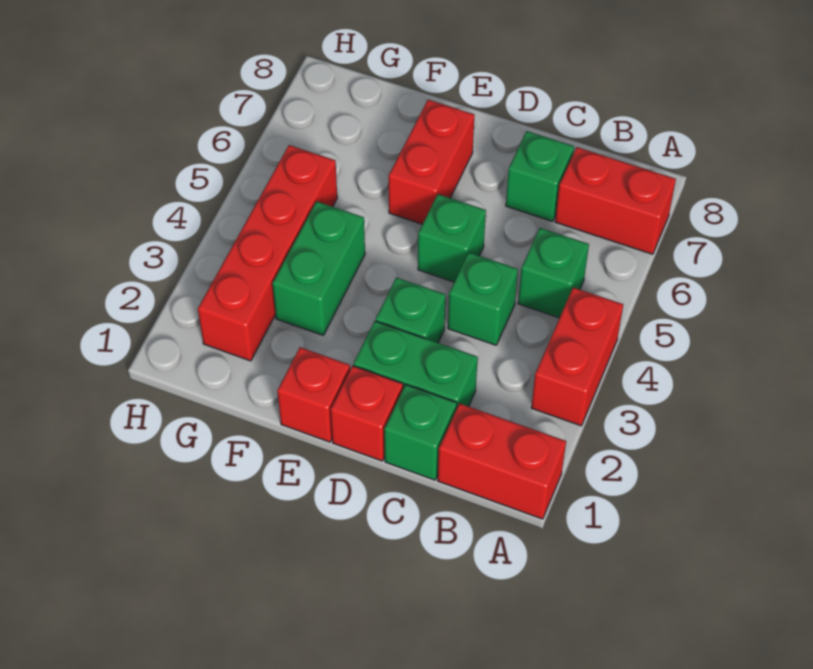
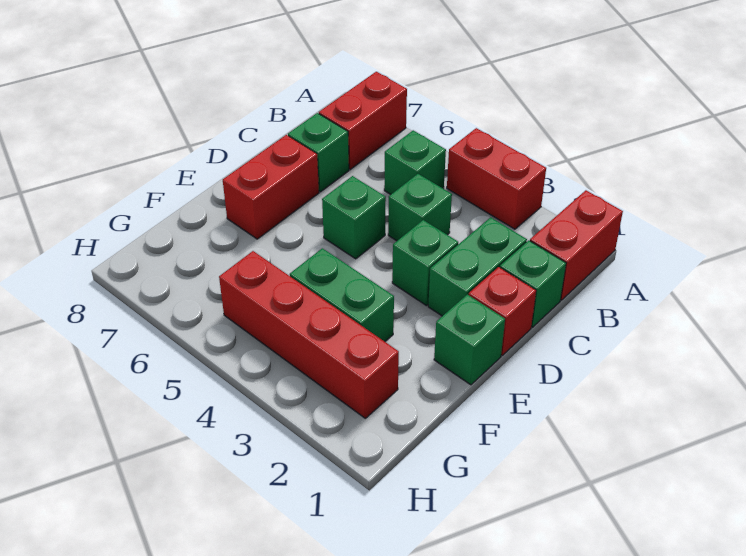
red 1x1 brick [277,347,350,442] -> green 1x1 brick [434,294,505,385]
red 1x2 brick [389,100,474,224] -> red 1x2 brick turned to [223,135,319,239]

